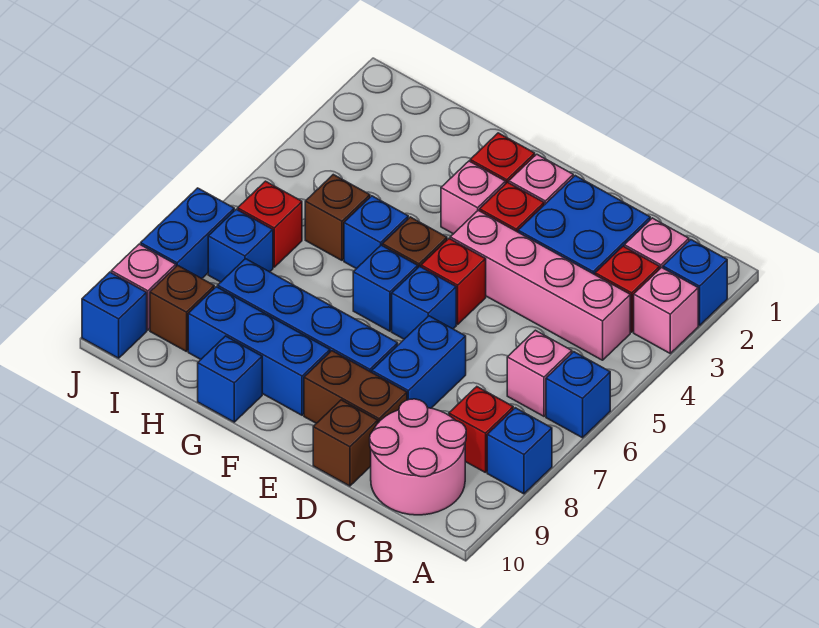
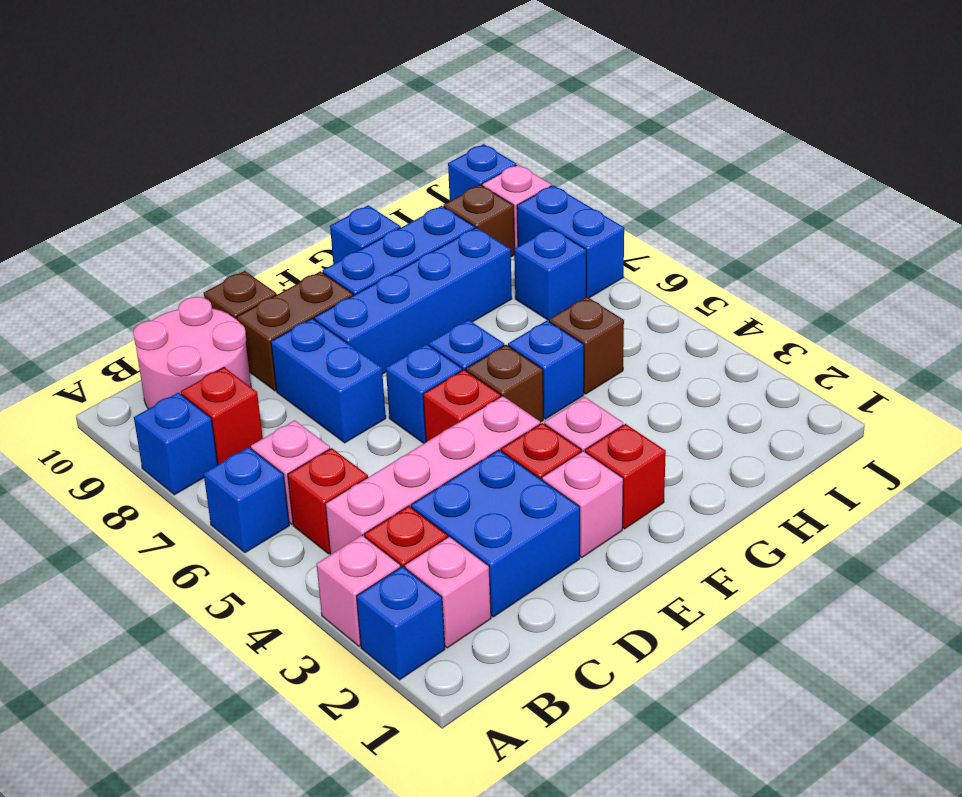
red 1x1 brick [238,181,302,267] -> red 1x1 brick moved to [288,448,368,554]

